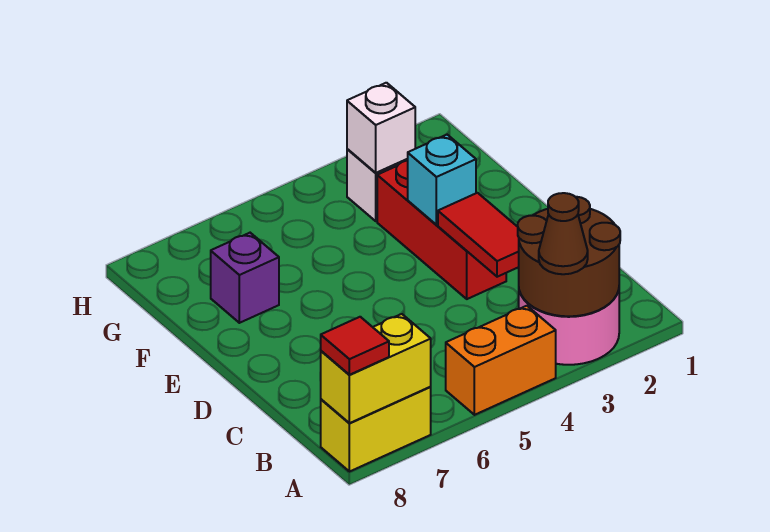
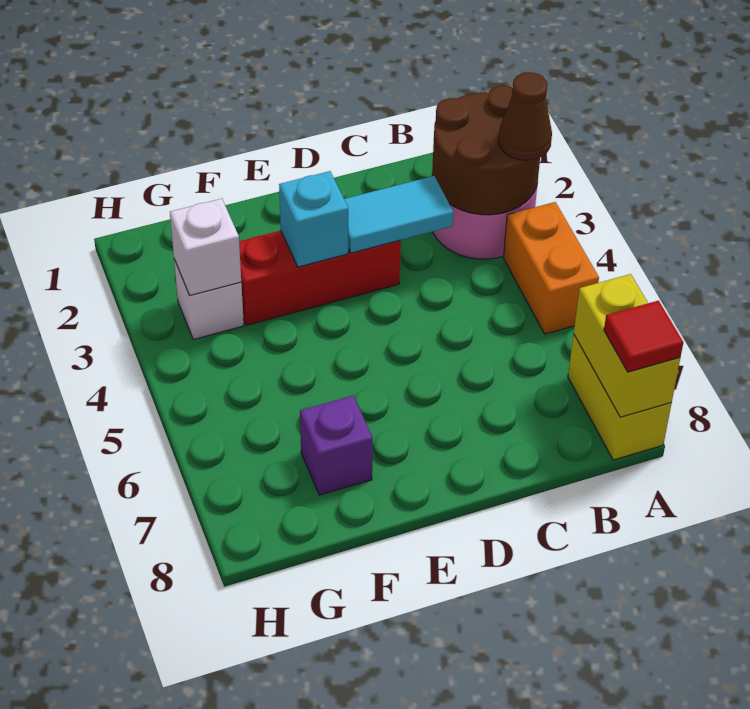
red 1x2 tile [438,193,519,277] -> cyan 1x2 tile [344,176,453,253]

